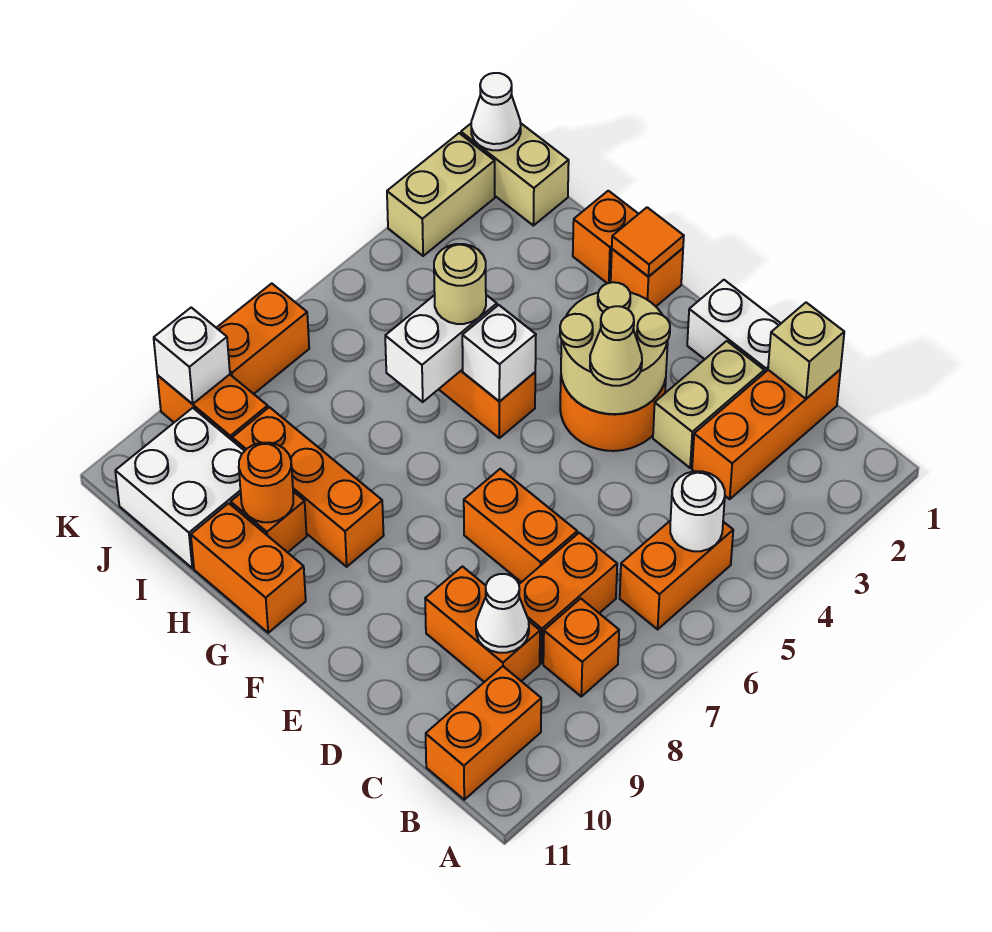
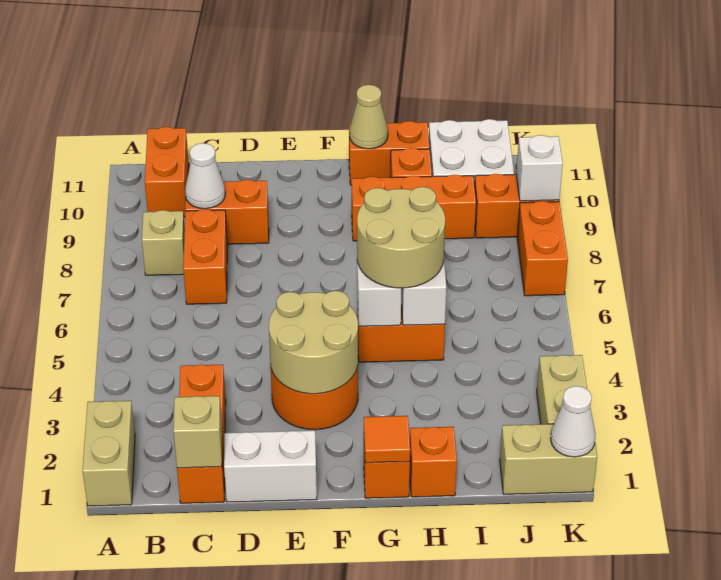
orange 1x2 brick [620,521,733,629] -> none
white 1x1 round brick [670,471,725,551] -> none
orange 1x1 brick [543,599,619,696] -> tan 1x1 brick [142,210,185,275]
tan 1x2 brick [653,341,764,468] -> tan 1x2 brick moved to [82,401,135,506]
orange 1x2 brick [464,469,577,582] -> none
tan 1x1 cone [590,306,642,386] -> tan 1x1 cone moved to [349,85,388,149]
tan 1x1 round brick [434,244,486,324] -> tan 2x2 round brick [357,187,445,288]
orange 1x1 round brick [239,443,293,522] -> none

